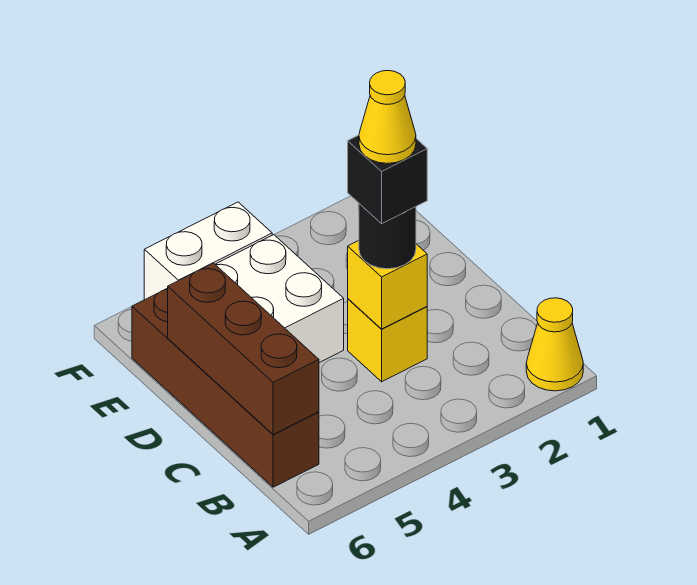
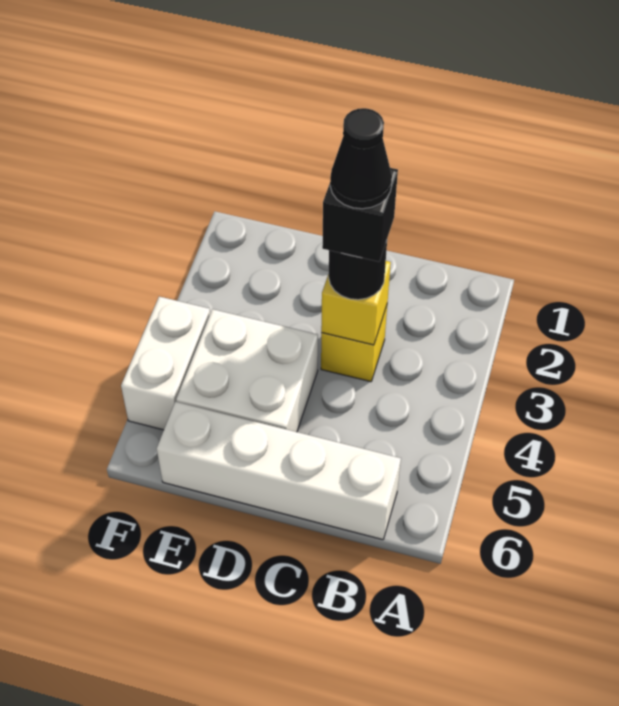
yellow 1x1 cone [526,298,583,391] -> none
brown 1x4 brick [132,288,319,487] -> white 1x4 brick [157,402,401,540]
brown 1x3 brick [168,263,319,435] -> none
yellow 1x1 cone [359,71,416,163] -> black 1x1 cone [330,108,392,209]

